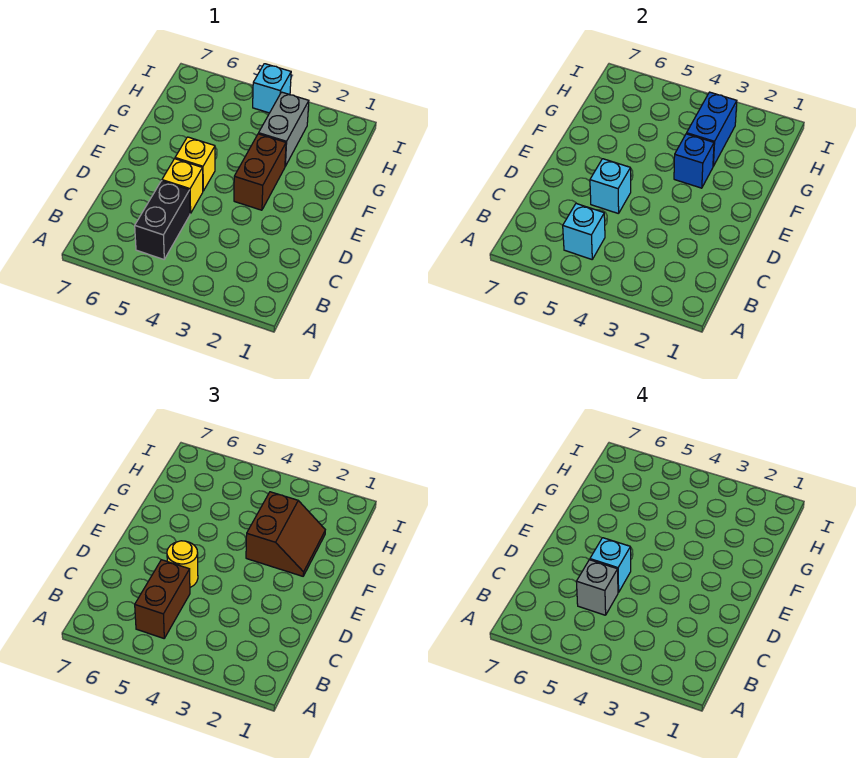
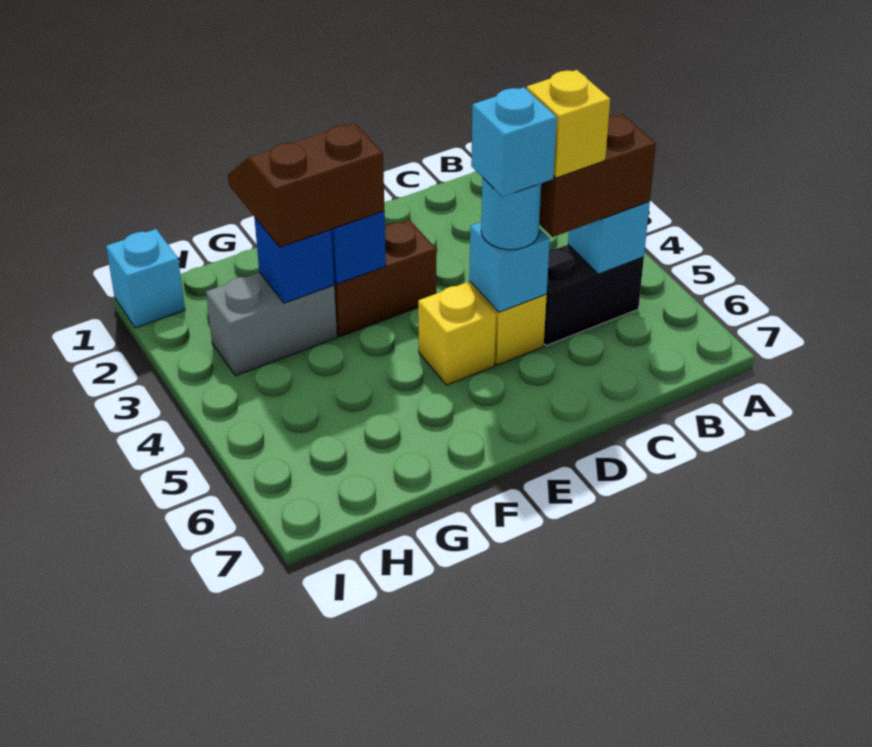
grey 1x1 brick [576,560,618,615] -> yellow 1x1 brick [527,70,610,178]
yellow 1x1 round brick [167,541,198,587] -> cyan 1x1 round brick [481,177,541,250]
blue 1x2 brick [687,92,737,166] -> blue 1x1 brick [254,217,334,303]
cyan 1x1 brick [253,64,291,113] -> cyan 1x1 brick moved to [106,229,185,328]

